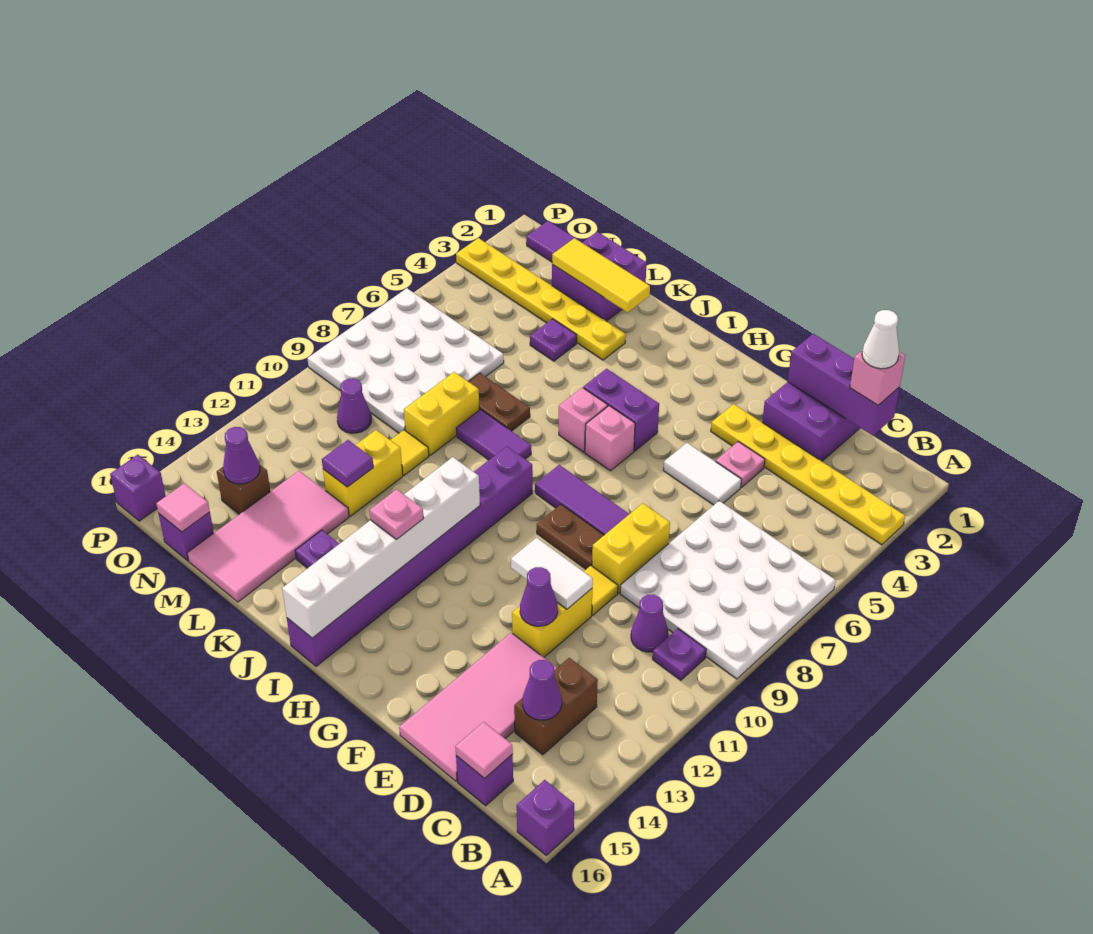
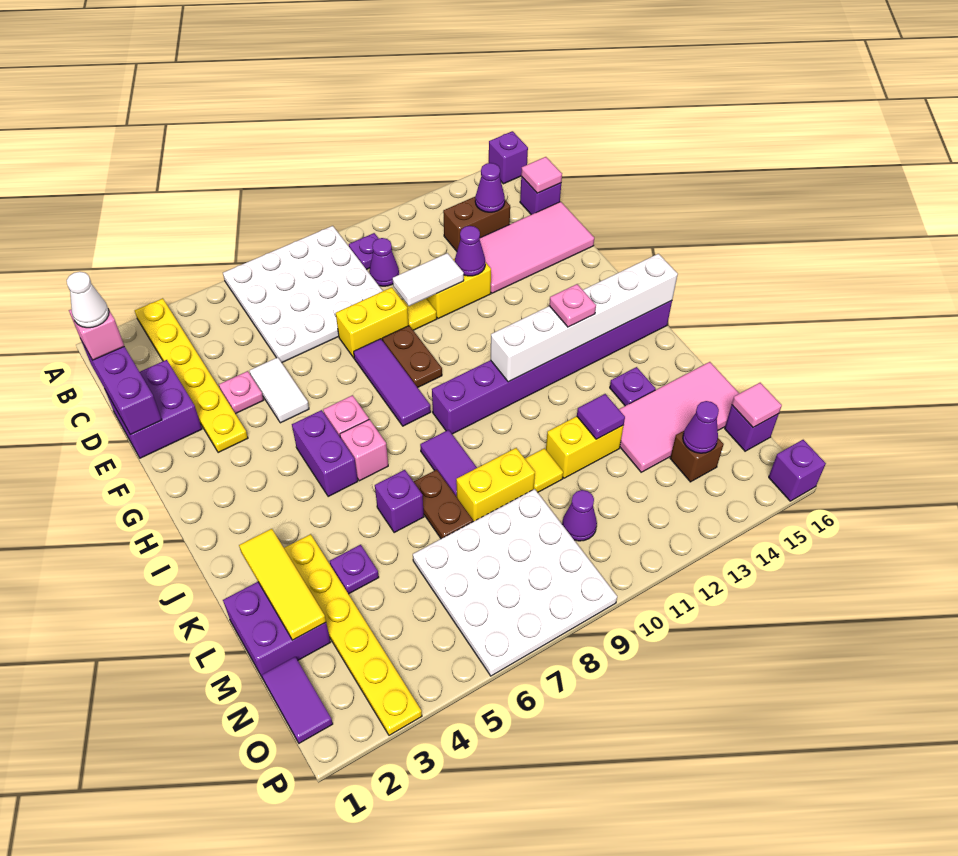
white 1x2 tile [511,538,593,609] -> white 1x2 tile turned to [393,253,464,306]
none -> purple 1x1 brick [375,470,424,533]

